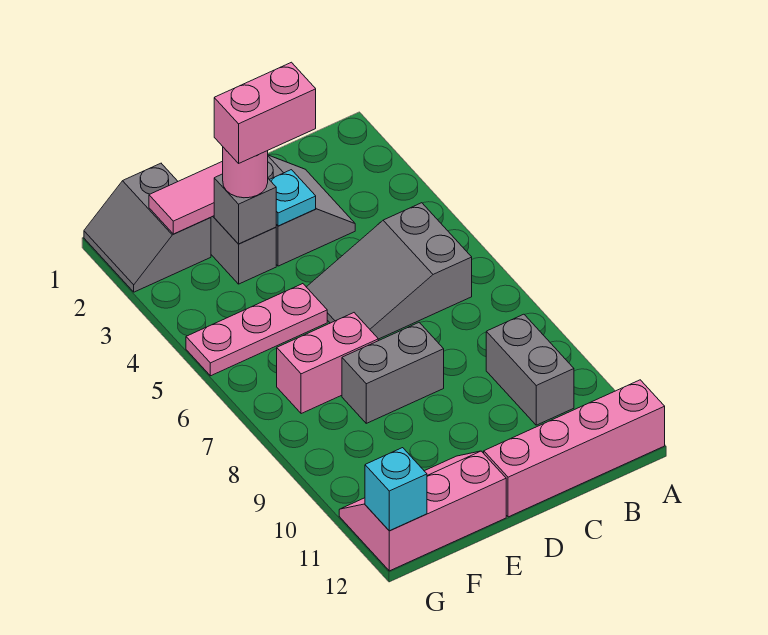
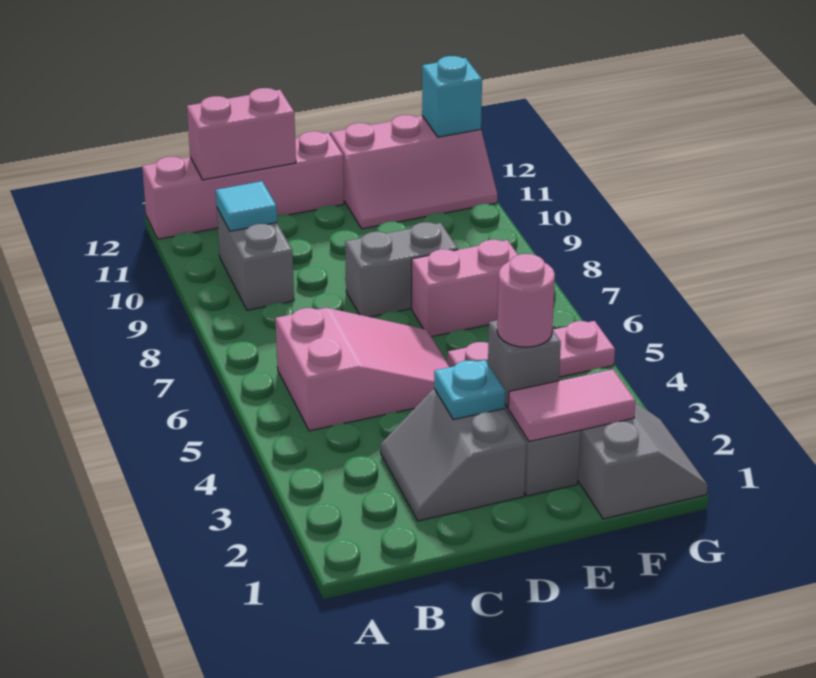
grey 2x3 slope [307,203,472,339] -> pink 2x3 slope [275,308,450,431]
none -> cyan 1x1 tile [216,181,277,231]
pink 1x2 brick [214,62,316,163] -> pink 1x2 brick moved to [187,88,296,180]

